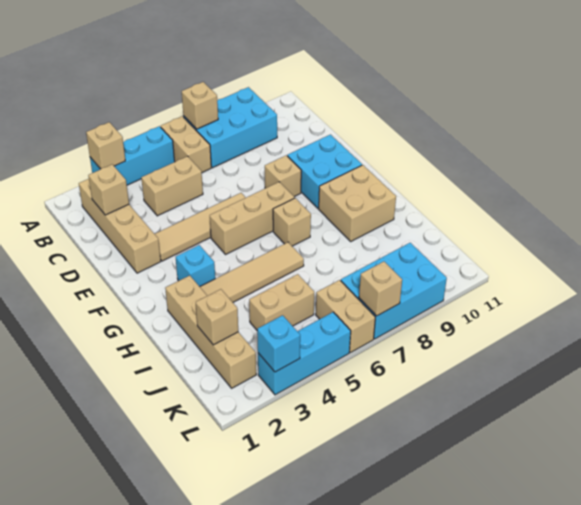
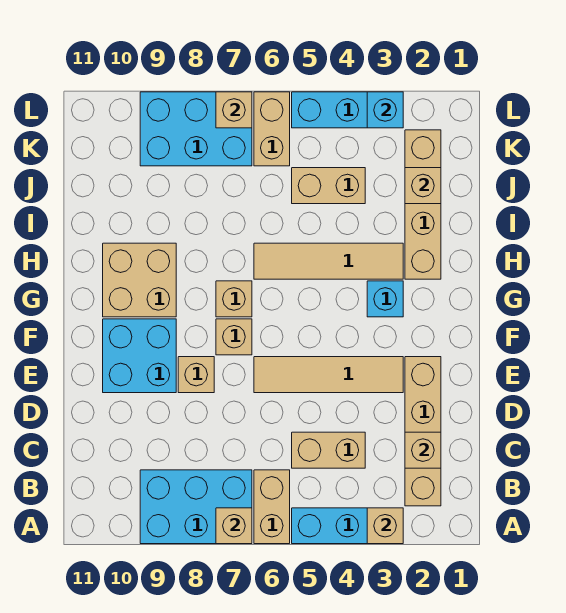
tan 1x3 brick [210,182,295,254] -> tan 1x1 brick [216,319,252,355]

